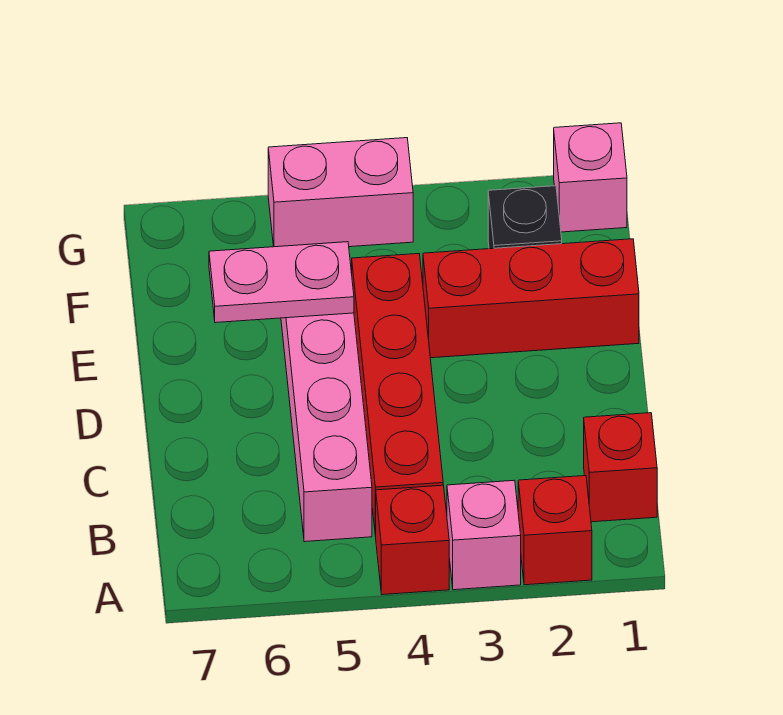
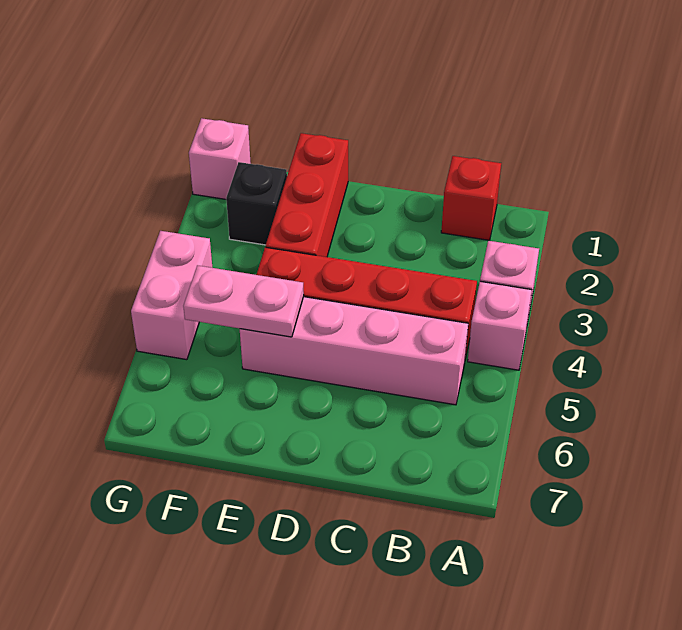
red 1x1 brick [518,476,592,585] -> none
red 1x1 brick [376,485,449,595] -> pink 1x1 brick [468,281,532,370]
pink 1x2 plate [209,242,354,323] -> pink 1x2 plate turned to [183,265,304,337]

